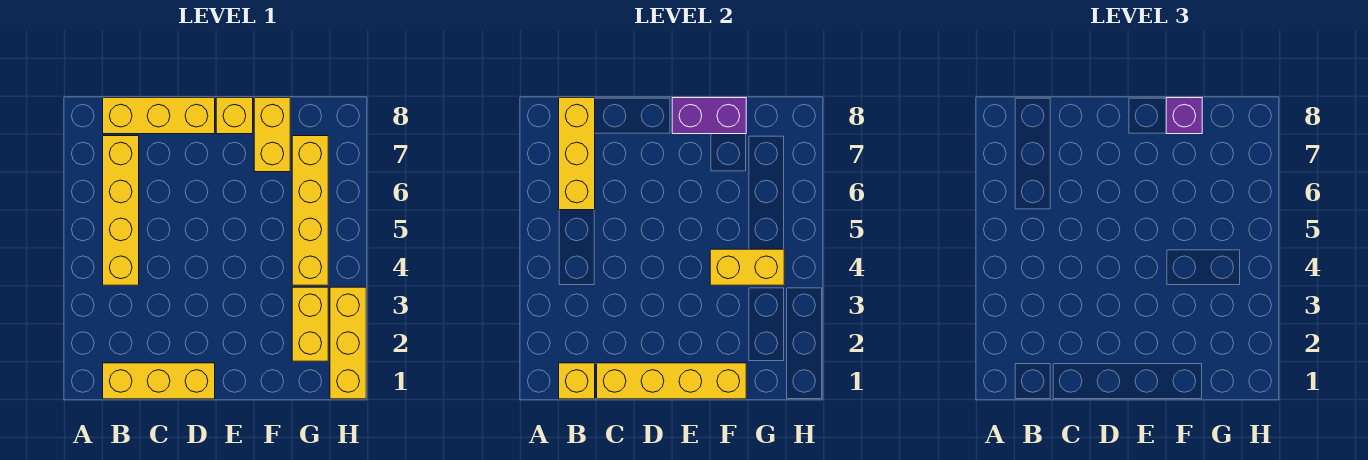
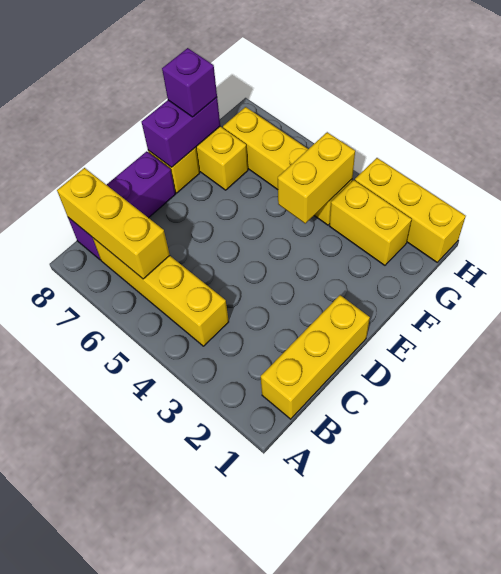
yellow 1x1 brick [559,363,595,399] -> none
yellow 1x3 brick [103,98,215,134] -> purple 1x3 brick [68,151,175,260]
yellow 1x4 brick [597,363,746,399] -> none

